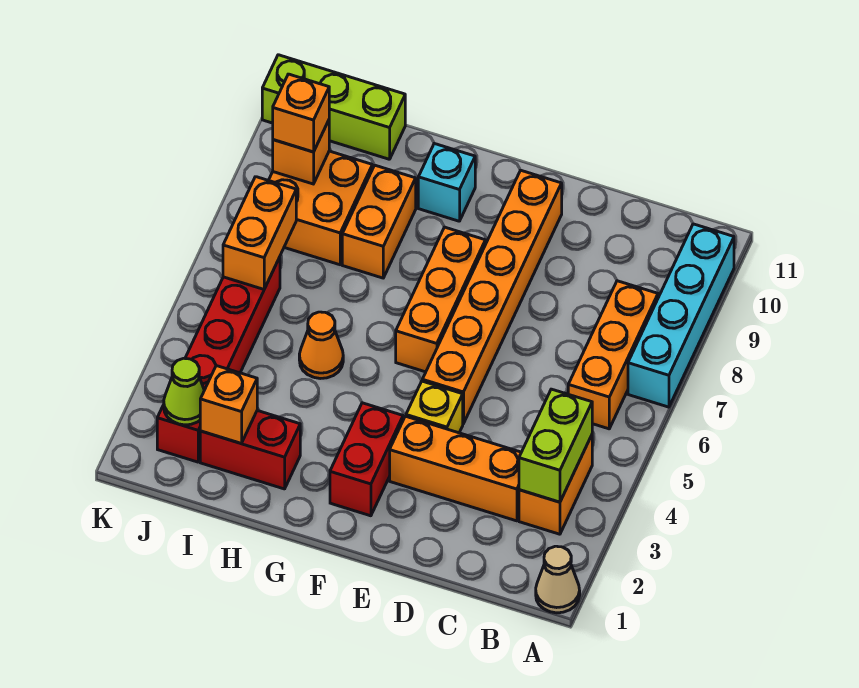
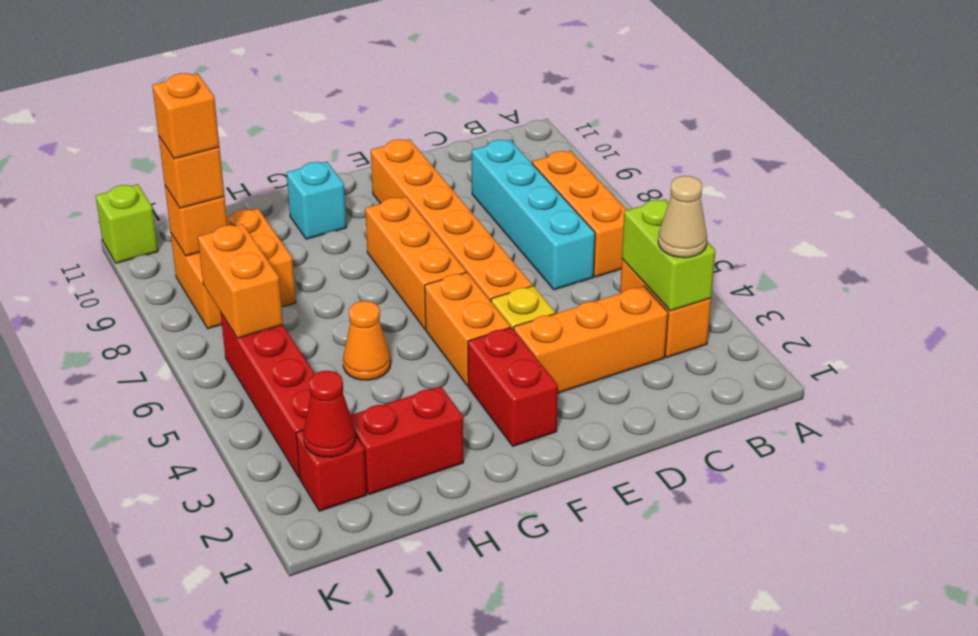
tan 1x1 cone [536,546,580,613] -> tan 1x1 cone moved to [658,176,707,258]
cyan 1x4 brick [628,224,734,407] -> cyan 1x4 brick moved to [472,139,595,290]
orange 1x2 brick [342,165,416,278] -> orange 1x2 brick moved to [425,272,510,386]
orange 1x1 brick [200,366,257,443] -> orange 1x1 brick moved to [152,73,219,159]
lime 1x3 brick [262,55,405,159] -> lime 1x1 brick [96,184,158,263]
lime 1x1 cone [164,358,204,425] -> red 1x1 cone [303,371,356,457]

